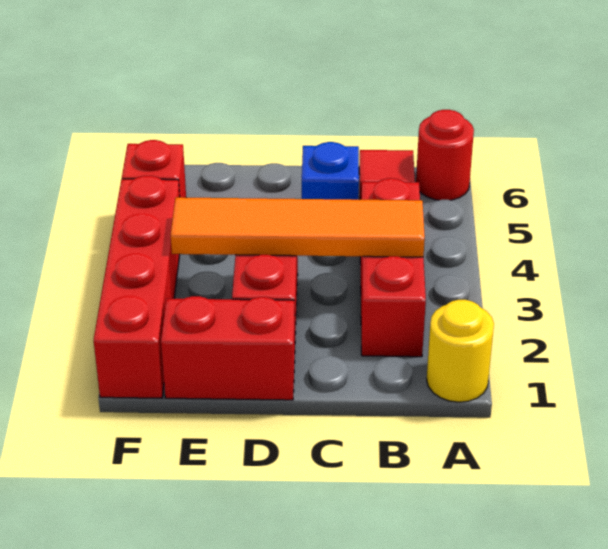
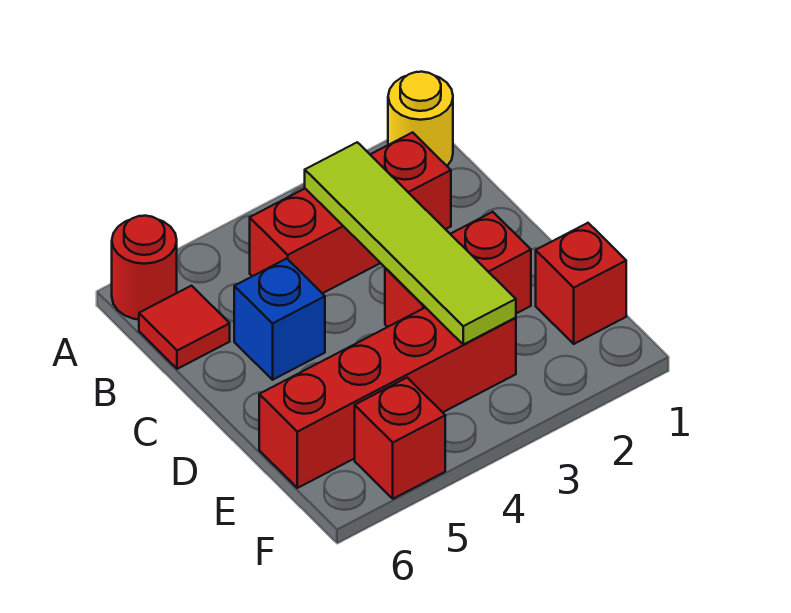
orange 1x4 tile [171,197,425,257] -> lime 1x4 tile [305,142,516,345]
red 1x2 brick [161,296,295,400] -> red 1x1 brick [536,223,626,344]
red 1x4 brick [94,176,180,398] -> red 1x4 brick moved to [259,307,516,488]

